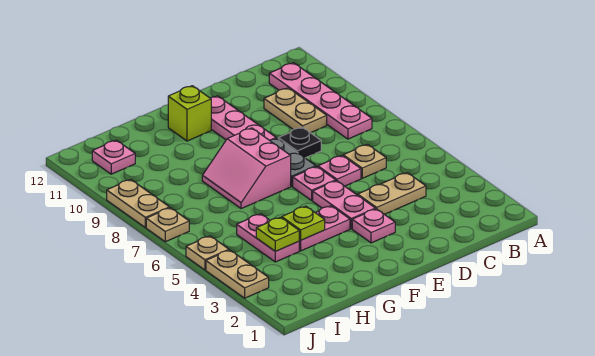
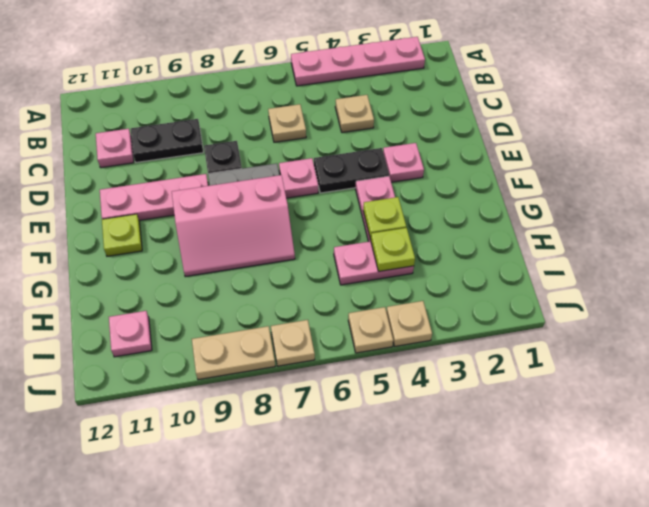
pink 1x4 plate [269,63,372,139] -> pink 1x4 plate moved to [291,37,425,86]
tan 1x2 plate [358,173,426,214] -> tan 1x1 plate [335,95,374,133]
tan 1x2 plate [264,88,327,133] -> black 1x2 plate [131,119,203,163]
pink 1x1 plate [318,156,361,186] -> pink 1x1 plate moved to [96,129,134,168]
pink 1x2 plate [313,181,375,229] -> black 1x2 plate [314,148,389,193]
pink 2x2 slope [202,128,291,209] -> pink 2x3 slope [172,175,295,277]
lime 1x1 brick [168,86,211,141] -> lime 1x1 plate [102,214,142,256]
tan 1x2 plate [206,250,269,298] -> tan 1x1 plate [386,301,432,347]

